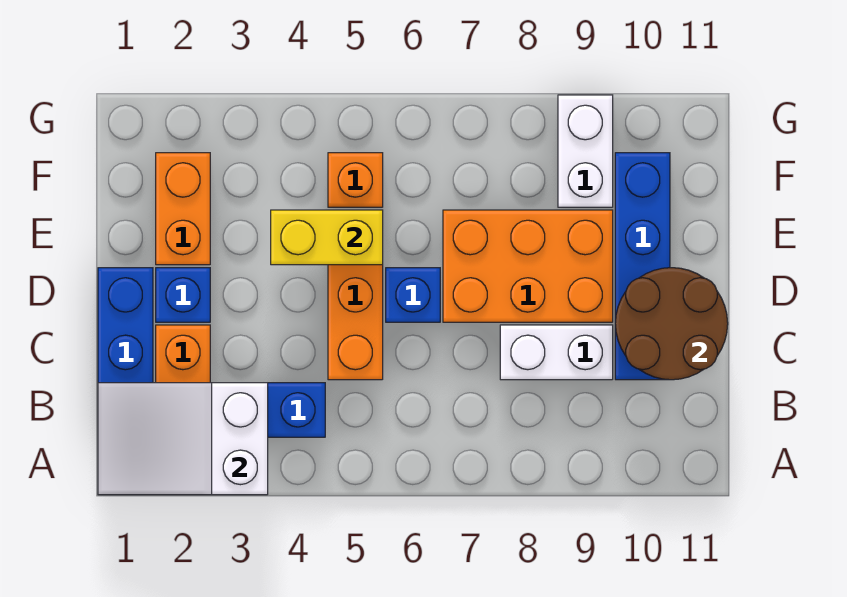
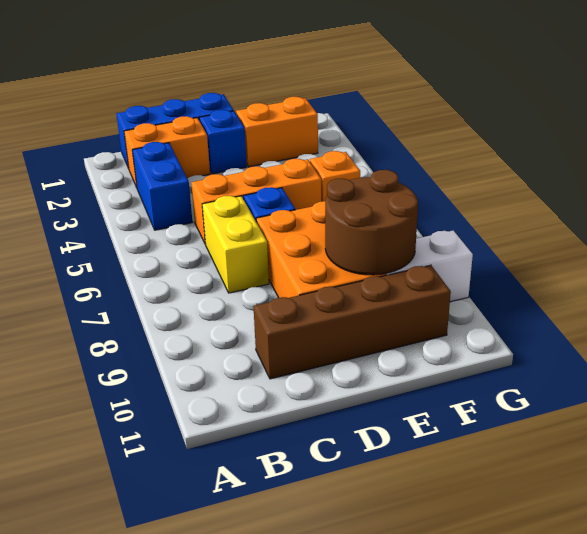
white 2x3 slope [98,383,268,495] -> none
white 1x2 brick [500,325,613,380] -> none
blue 1x4 brick [615,153,670,380] -> brown 1x4 brick [253,265,451,379]
brown 2x2 round brick [615,268,728,380] -> brown 2x2 round brick moved to [325,170,418,275]
yellow 1x2 brick [271,210,383,265] -> yellow 1x2 brick moved to [202,196,269,293]

